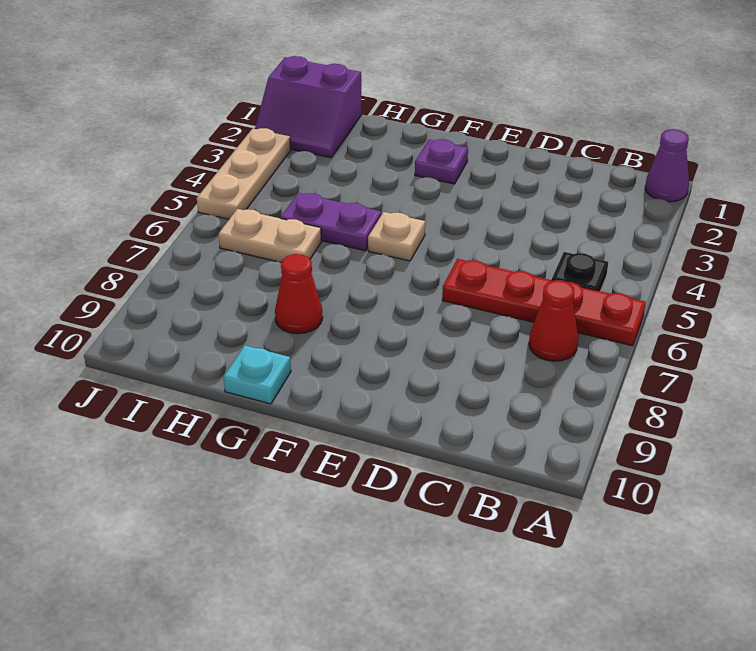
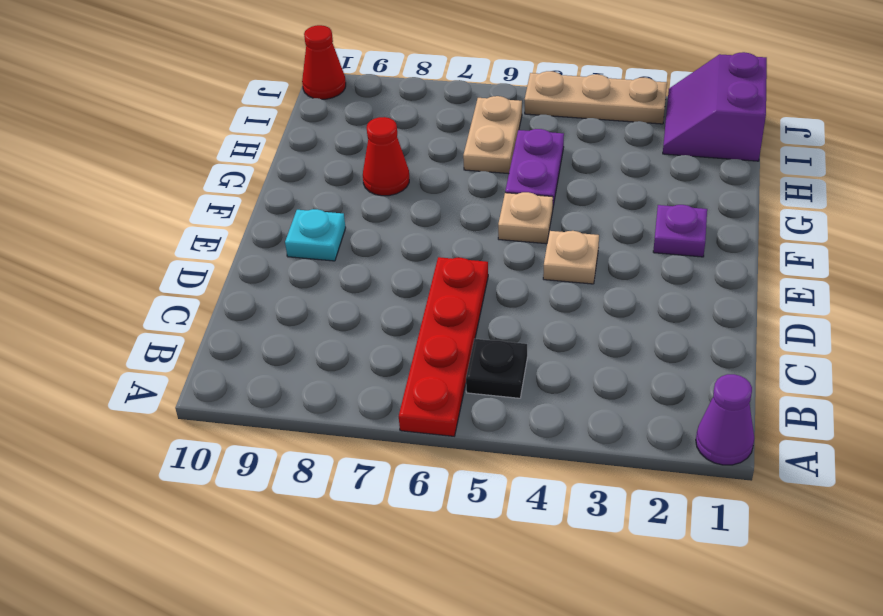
red 1x1 cone [529,280,578,361] -> red 1x1 cone moved to [302,25,346,99]
none -> tan 1x1 plate [543,231,599,284]
cyan 1x1 plate [224,345,291,404] -> cyan 1x1 plate moved to [285,209,346,261]

